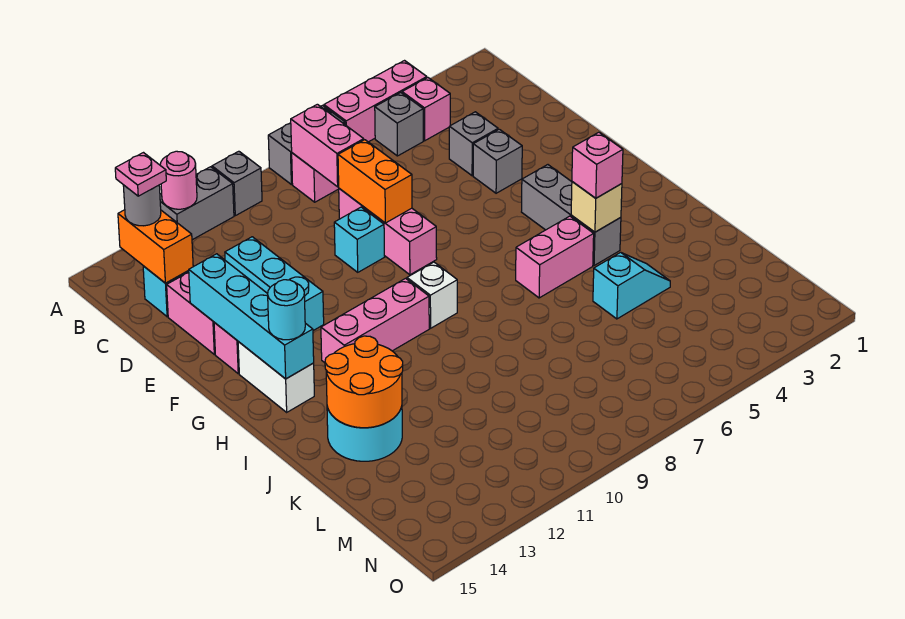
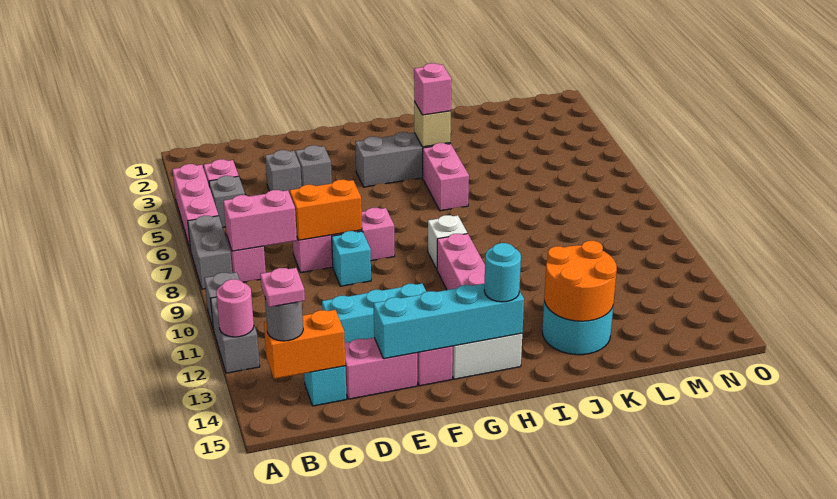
cyan 1x2 slope [593,252,670,319] -> none

